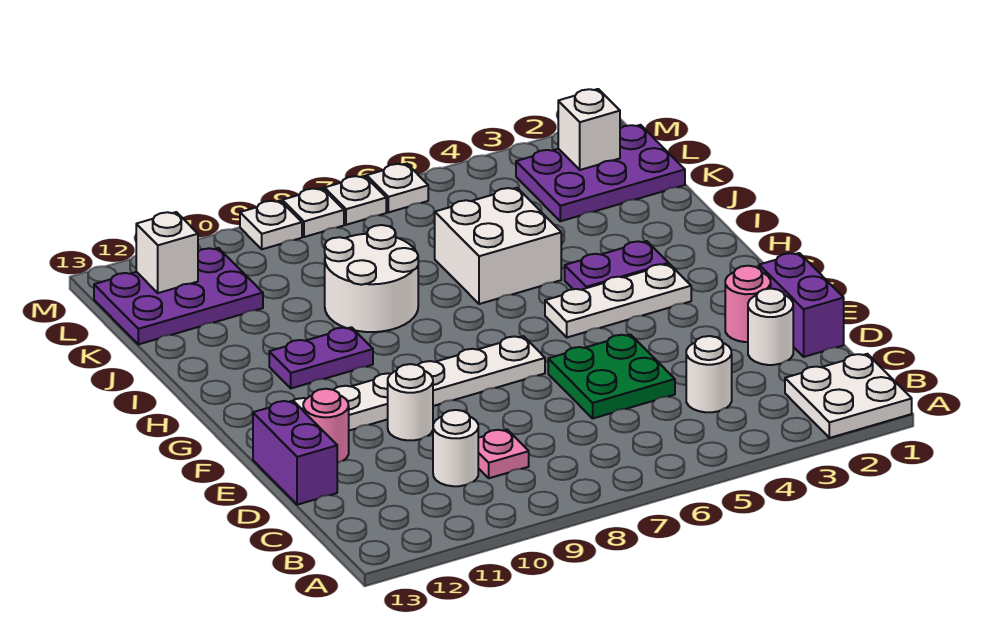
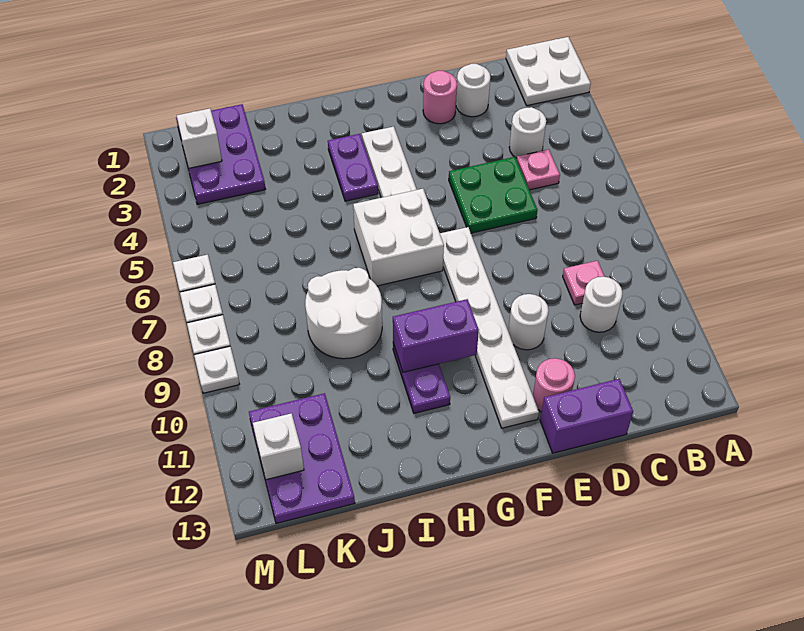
none -> pink 1x1 plate [517,149,560,190]
purple 1x2 brick [759,253,844,357] -> purple 1x2 brick moved to [393,299,479,372]
white 2x2 brick [435,188,561,304] -> white 2x2 brick moved to [353,189,444,286]

